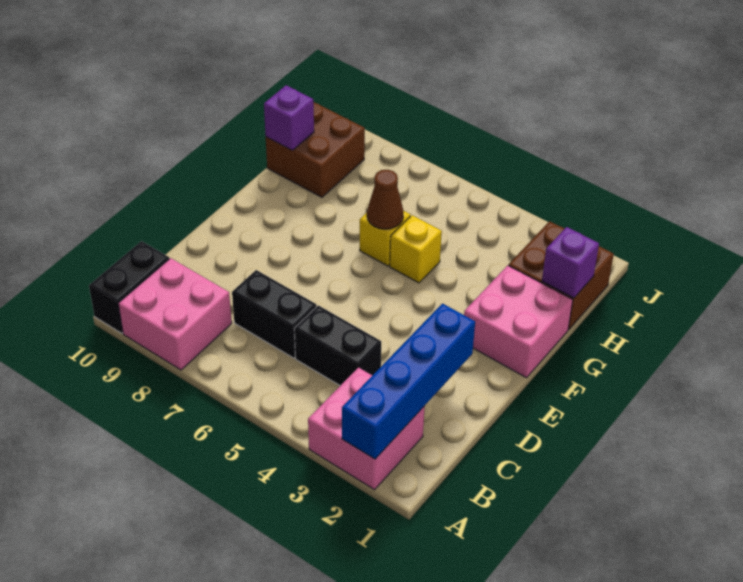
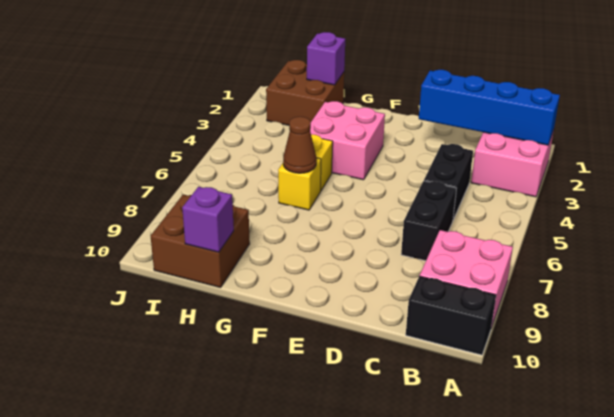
pink 2x2 brick [464,265,573,378] -> pink 2x2 brick moved to [310,101,385,180]

